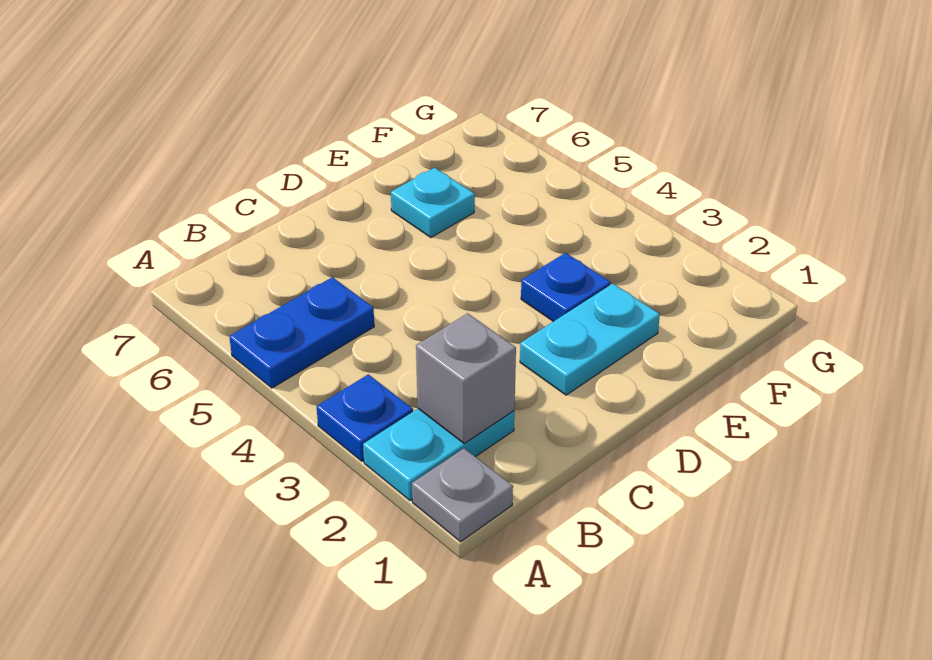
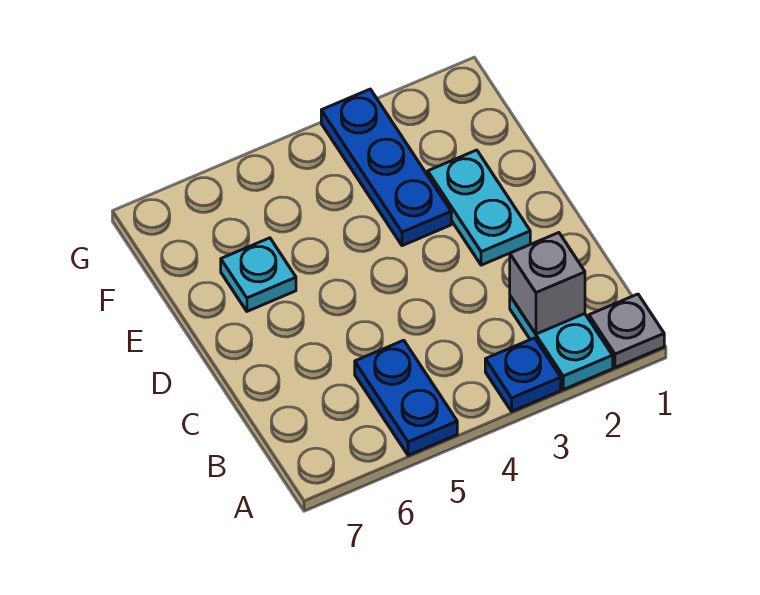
blue 1x1 plate [521,253,611,322] -> blue 1x3 plate [321,89,451,246]

